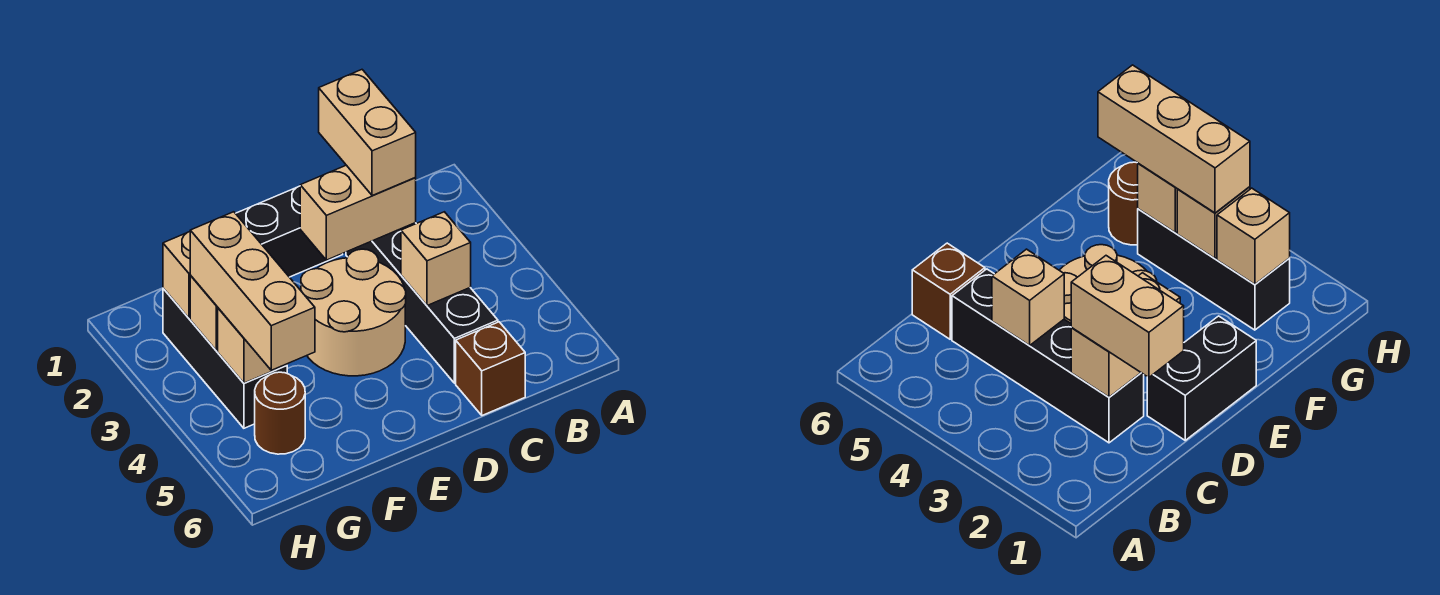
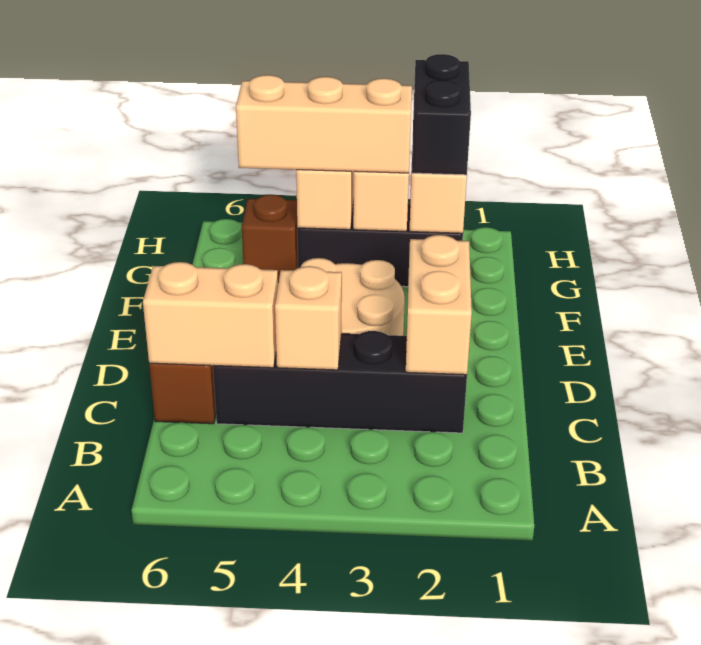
tan 1x2 brick [319,70,416,196] -> tan 1x2 brick moved to [143,262,278,368]
black 1x2 brick [236,186,343,277] -> black 1x2 brick moved to [412,54,471,175]
brown 1x1 round brick [255,372,305,454] -> brown 1x1 brick [242,195,298,282]

